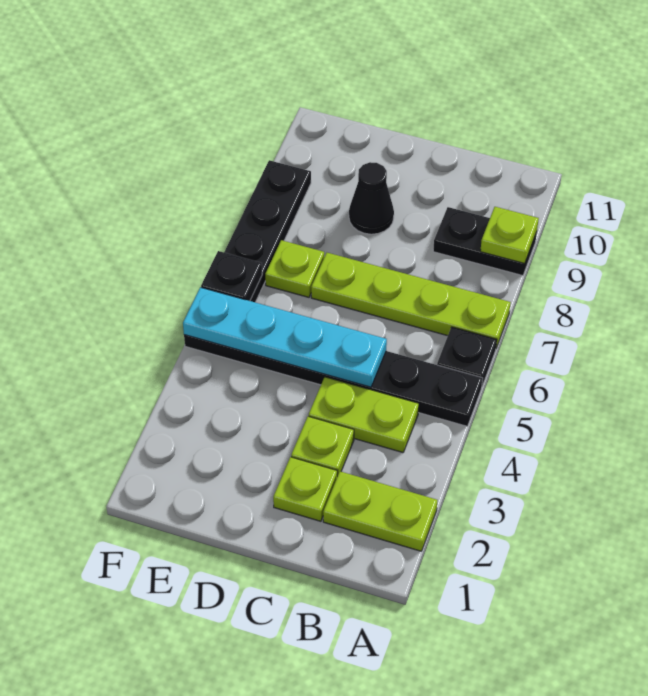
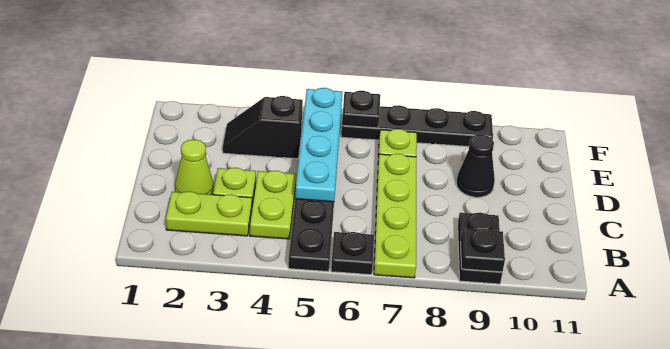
lime 1x2 plate [323,471,437,551] -> lime 1x2 plate turned to [166,191,252,236]
lime 1x1 plate [480,207,539,263] -> black 1x1 plate [461,229,505,272]
lime 1x1 plate [273,457,337,521] -> lime 1x1 cone [175,140,214,195]
none -> black 1x2 slope [223,96,303,159]

